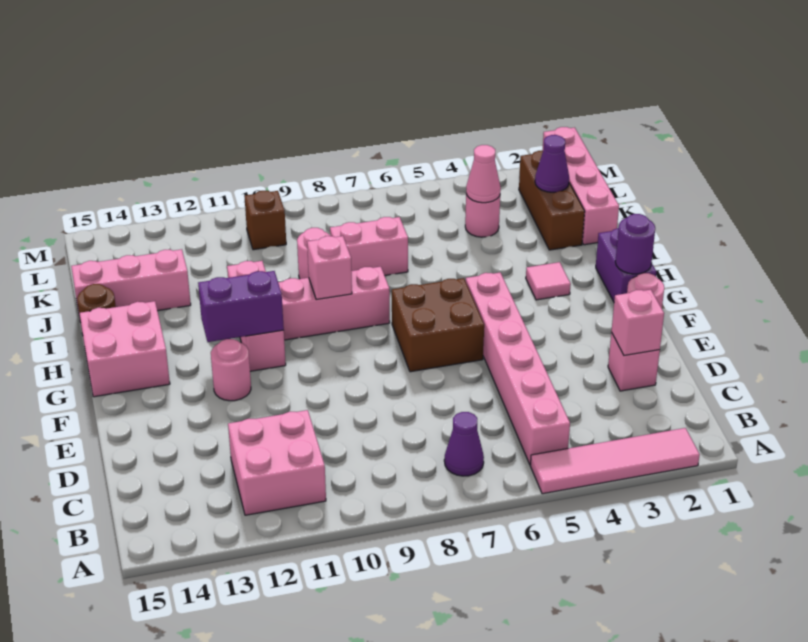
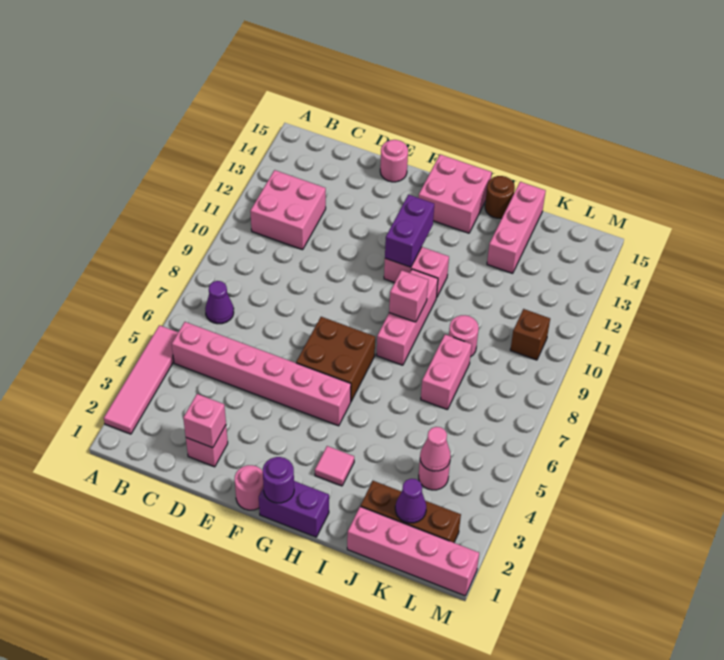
pink 1x1 round brick [211,339,251,401] -> pink 1x1 round brick moved to [380,140,408,182]
pink 1x3 brick [227,261,286,371] -> pink 1x2 brick [384,247,449,298]

